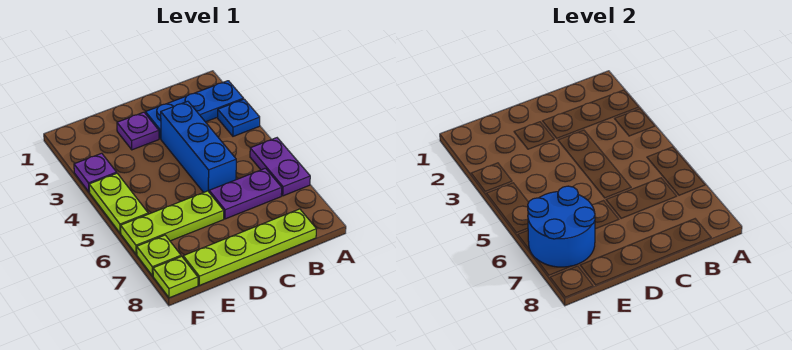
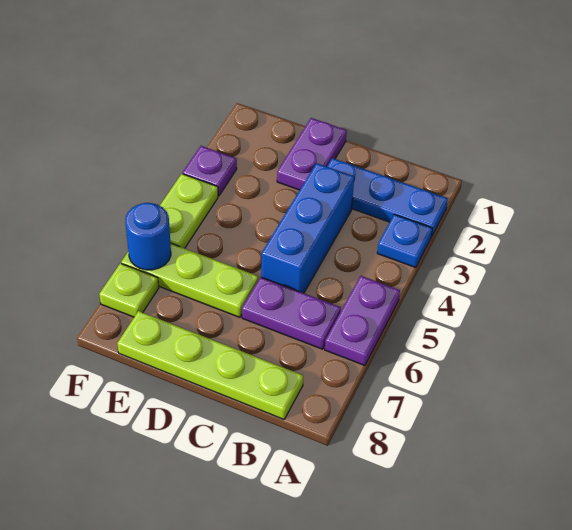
purple 1x1 plate [117,112,159,150] -> purple 1x2 plate [277,118,347,190]
blue 2x2 round brick [528,186,595,267] -> blue 1x1 round brick [125,203,171,270]
lime 1x1 plate [153,256,198,298] -> none

